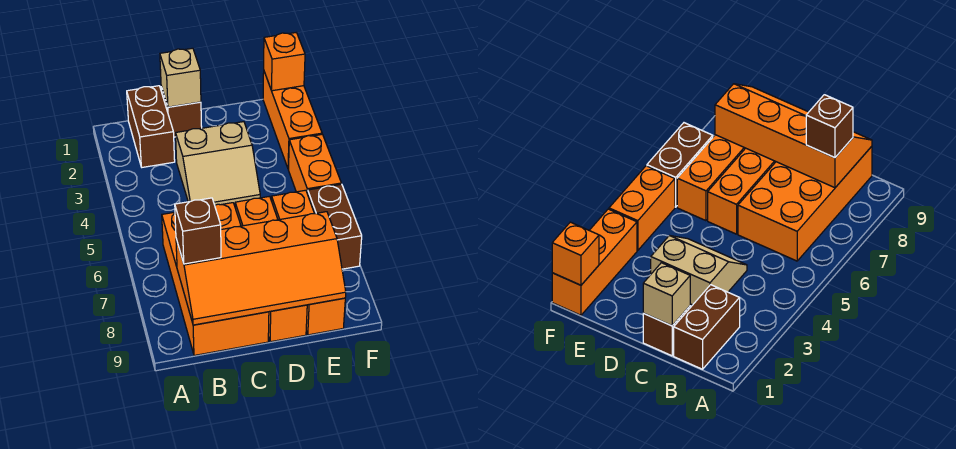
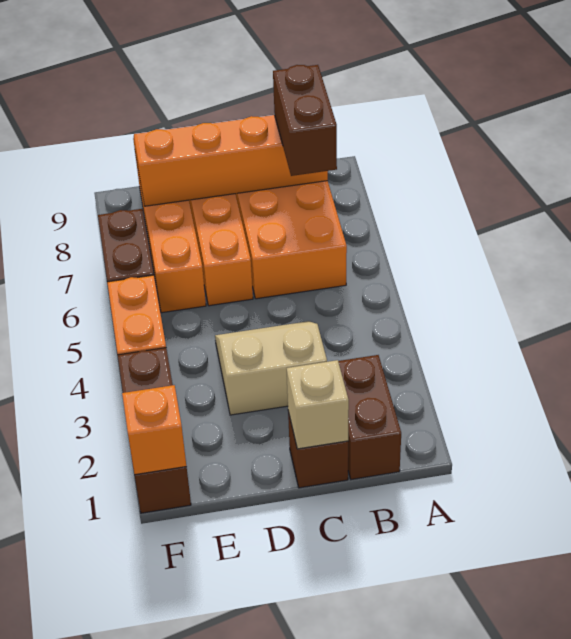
brown 1x1 brick [175,198,221,264] -> brown 1x2 brick [273,65,337,176]
orange 1x3 brick [263,72,322,169] -> brown 1x3 brick [118,348,191,513]

